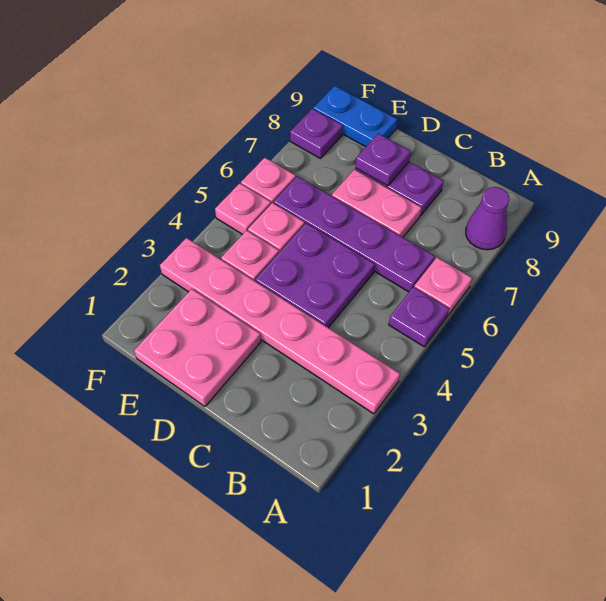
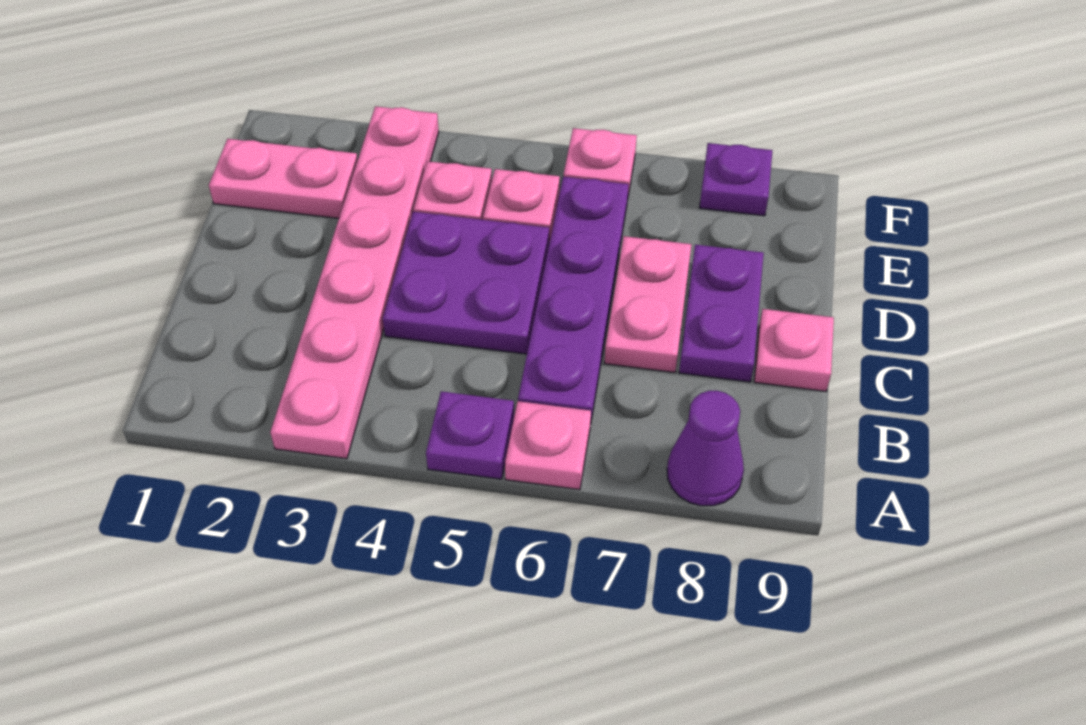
pink 2x2 plate [134,289,261,406] -> pink 1x2 plate [209,139,358,218]
purple 1x1 plate [356,133,411,186] -> none
blue 1x2 plate [313,86,397,147] -> none
pink 1x1 plate [215,183,271,234] -> pink 1x1 plate moved to [754,309,834,391]

